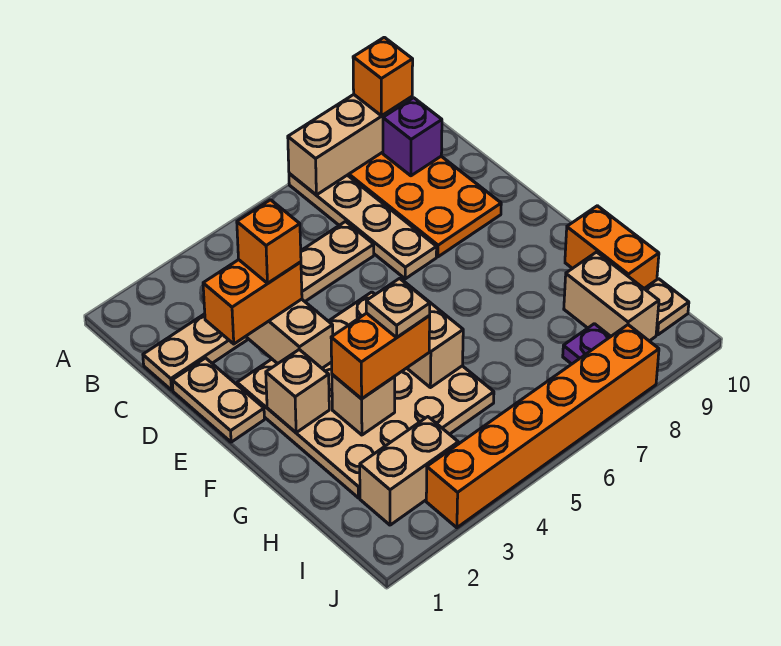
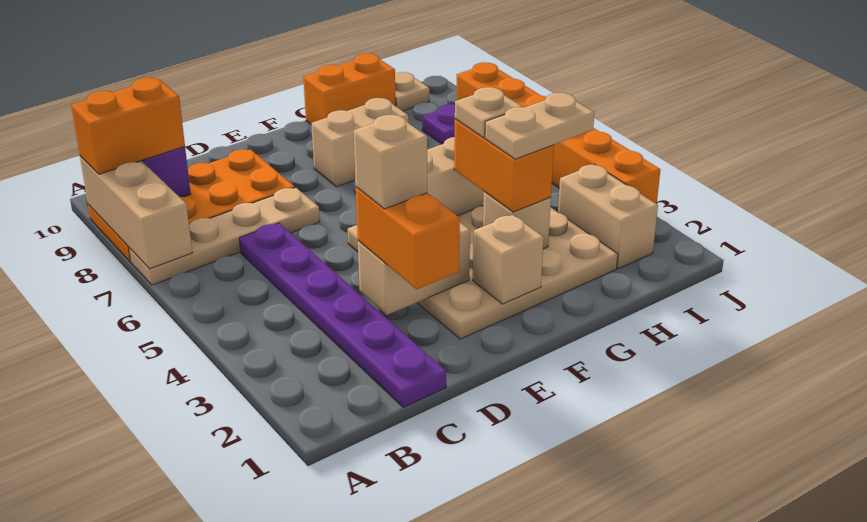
orange 1x1 brick [353,37,413,116] -> orange 1x2 brick [71,78,185,174]
tan 1x6 plate [143,222,374,390] -> purple 1x6 plate [239,223,446,407]
tan 1x2 plate [172,358,264,442] -> tan 1x2 plate moved to [485,93,594,159]
orange 1x1 brick [237,200,301,283] -> tan 1x1 brick [354,115,427,209]
tan 1x2 brick [564,252,659,341] -> tan 1x2 brick moved to [311,98,408,187]

